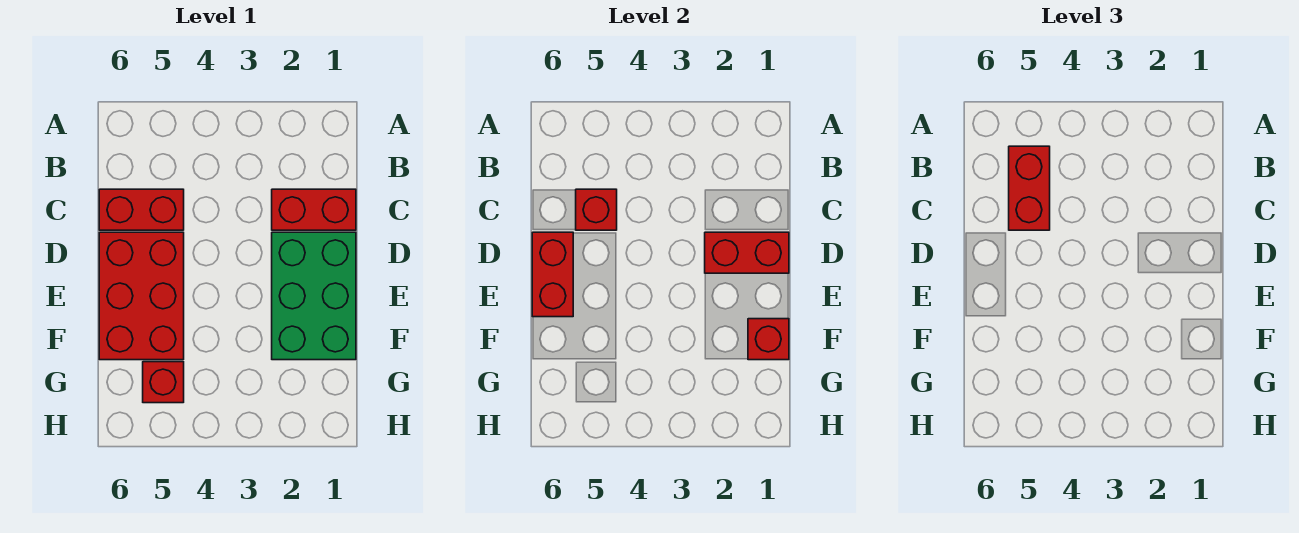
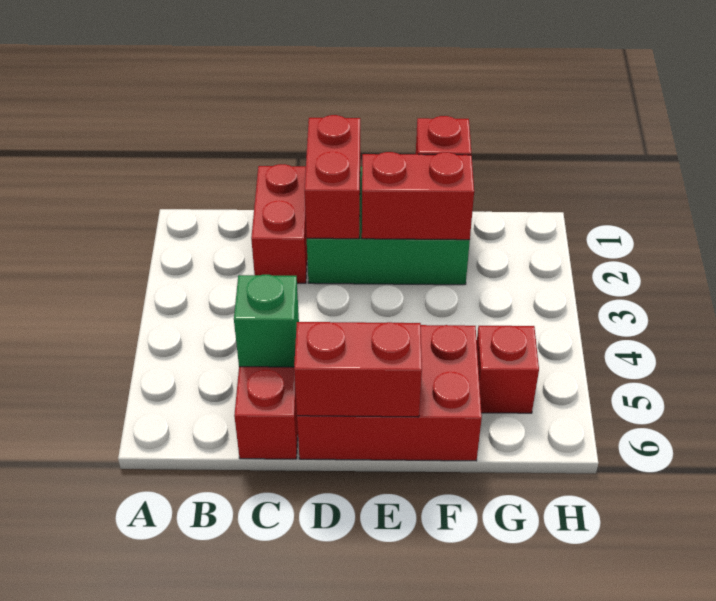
red 1x2 brick [1009,146,1050,230] -> red 1x2 brick moved to [362,152,474,240]
red 1x1 brick [576,189,617,230] -> green 1x1 brick [234,275,299,367]

